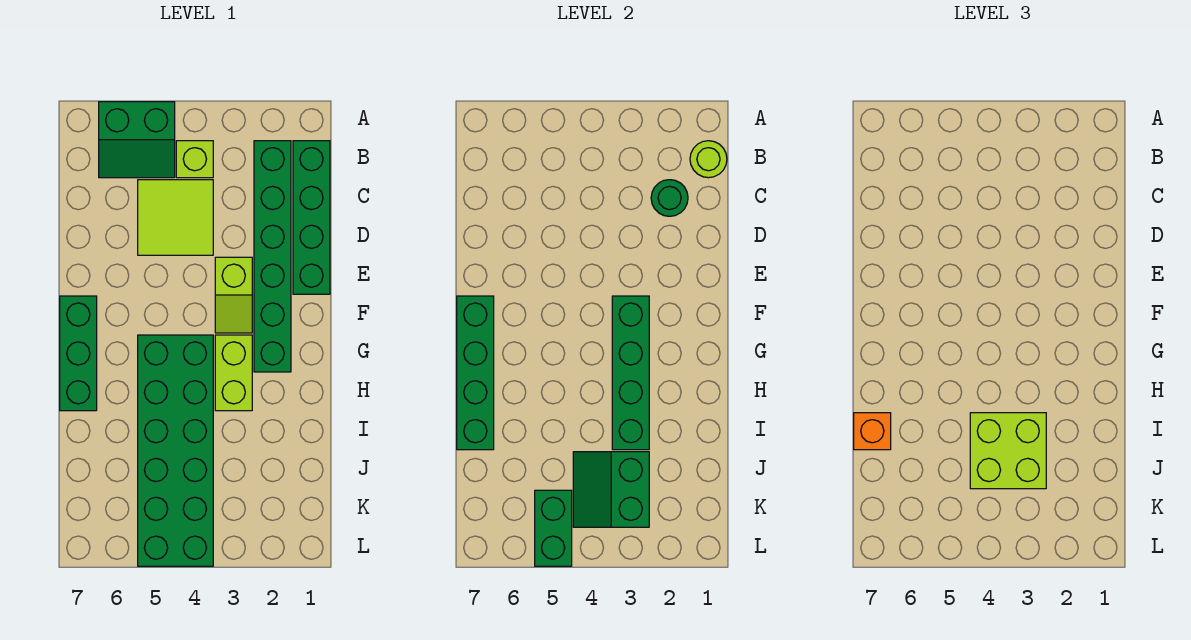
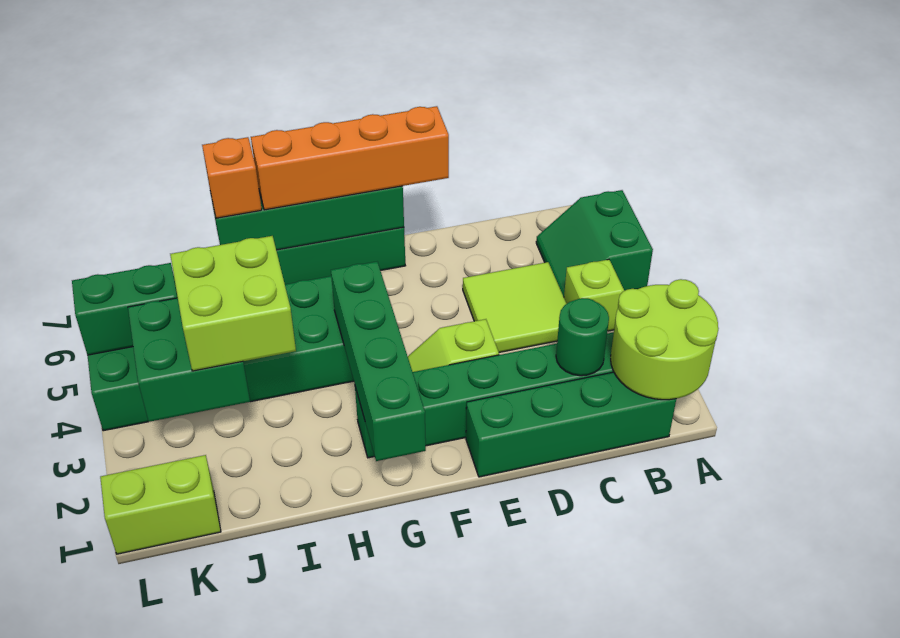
lime 1x1 round brick [690,141,727,178] -> lime 2x2 round brick [611,279,719,400]
none -> orange 1x4 brick [251,106,449,210]
green 1x4 brick [612,296,649,450] -> green 1x4 brick turned to [331,262,426,461]
lime 1x2 brick [215,335,252,411] -> lime 1x2 brick moved to [100,455,221,554]
green 2x2 slope [573,452,649,527] -> green 2x2 brick [128,298,250,422]

